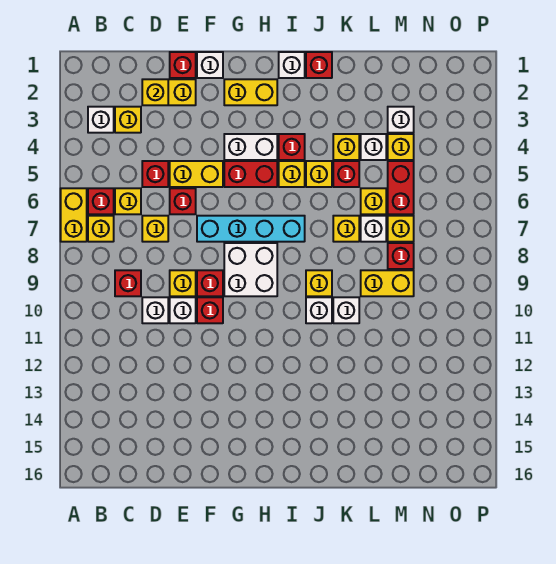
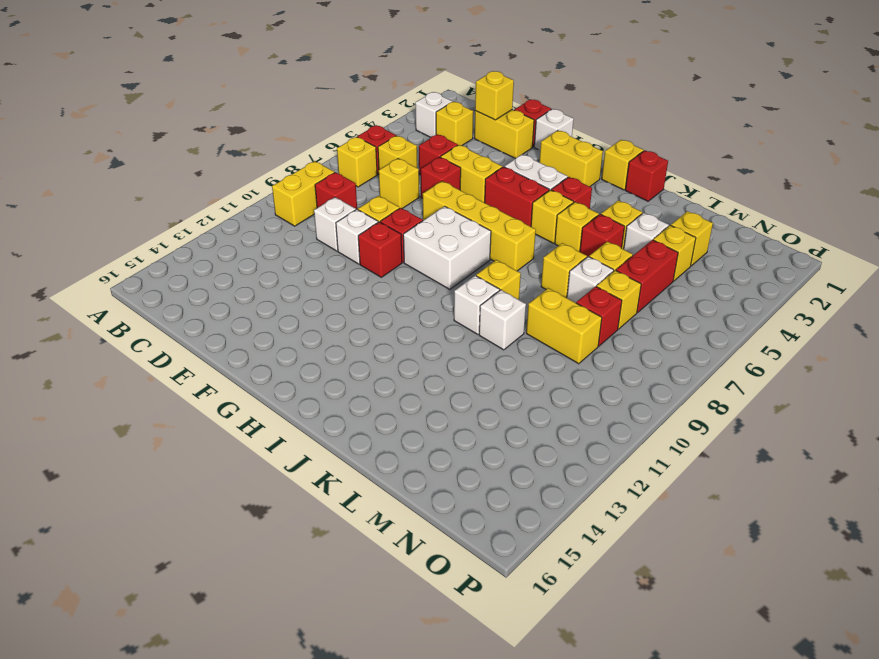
yellow 1x2 brick [61,188,87,242] -> yellow 1x2 brick moved to [272,161,335,226]
cyan 1x4 brick [197,216,305,242] -> yellow 1x4 brick [423,181,536,271]
white 1x1 brick [279,52,305,78] -> yellow 1x1 brick [602,140,644,190]
white 1x1 brick [388,107,414,133] -> yellow 1x1 brick [671,211,713,266]

